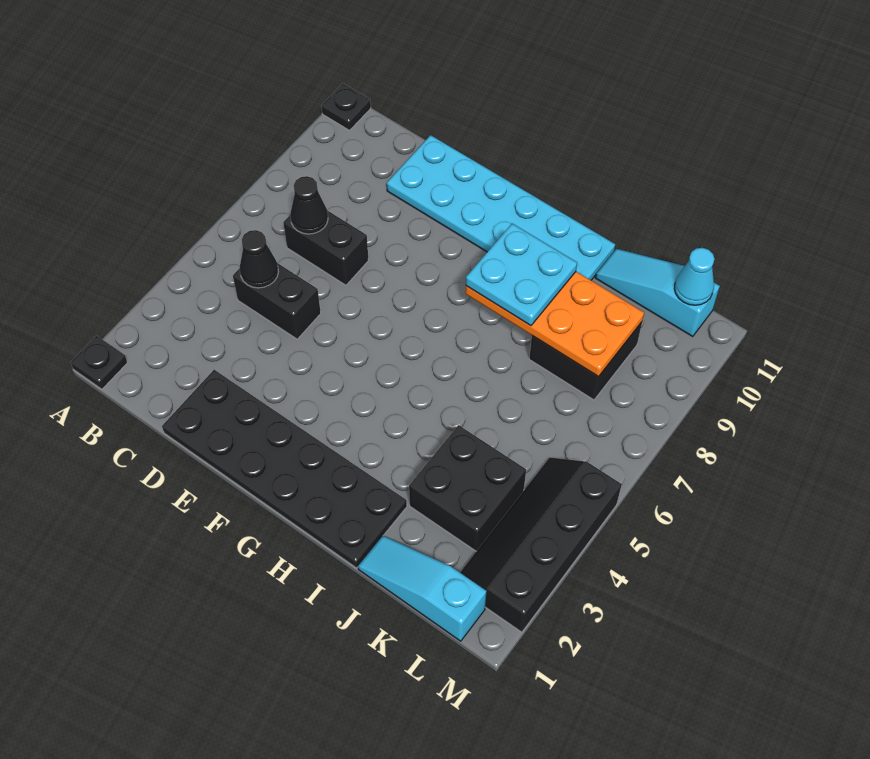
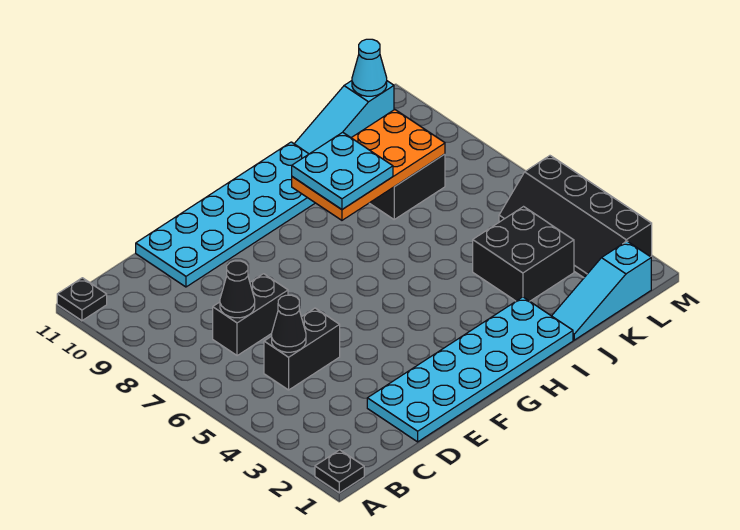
black 2x6 plate [162,370,407,568] -> cyan 2x6 plate [367,297,573,442]

